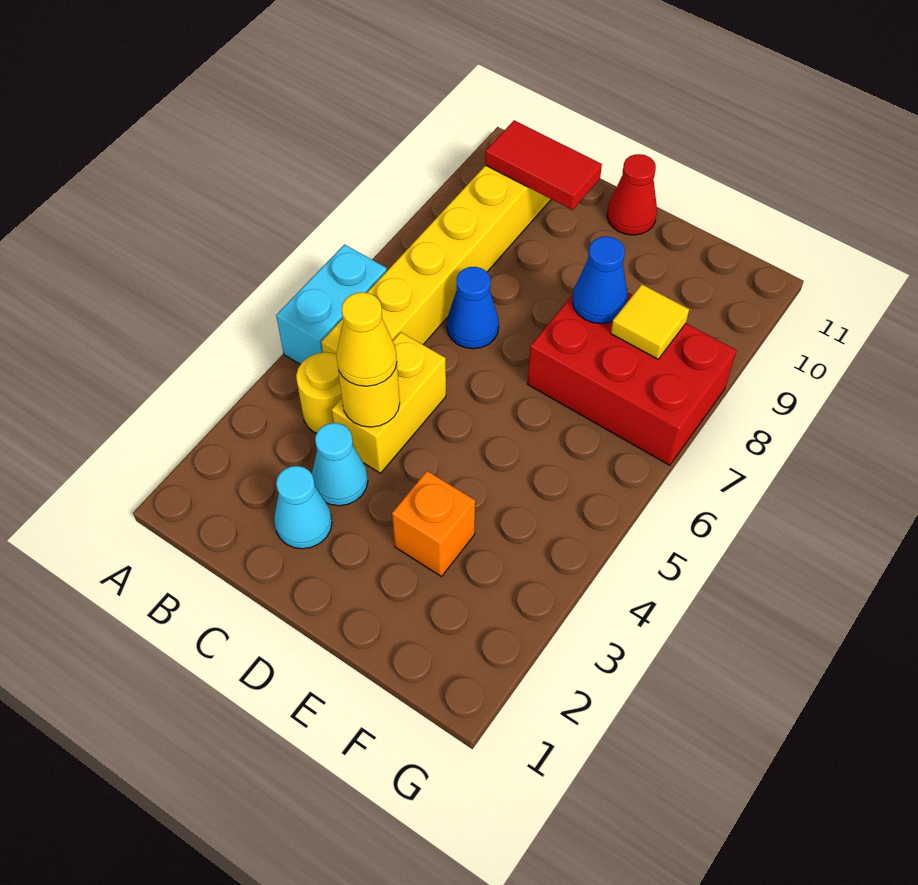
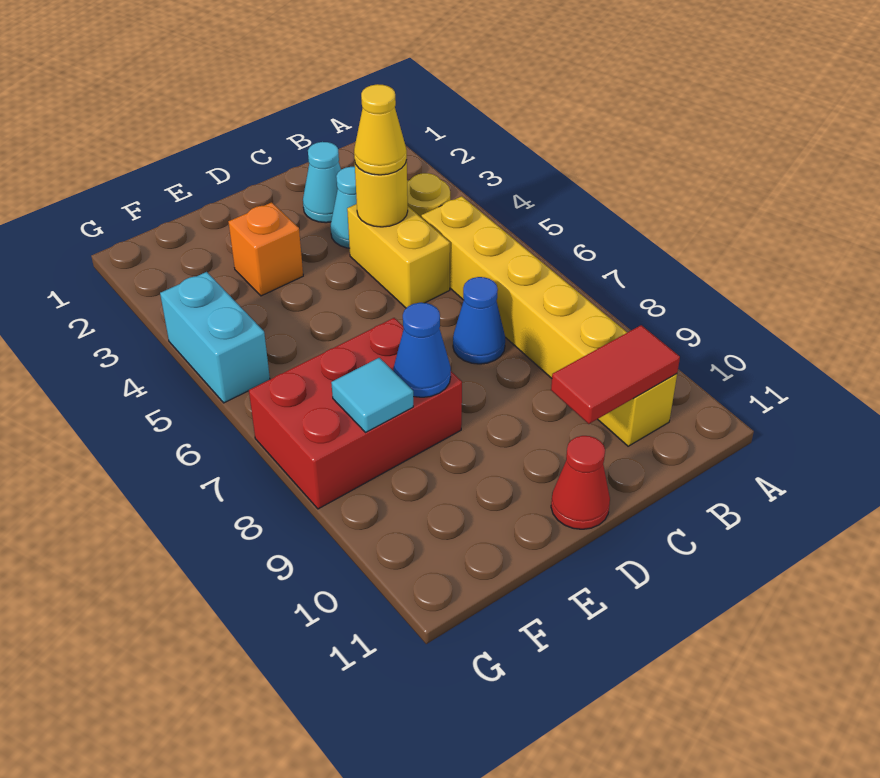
cyan 1x2 brick [276,245,387,364] -> cyan 1x2 brick moved to [160,272,270,403]
yellow 1x1 tile [611,284,689,359] -> cyan 1x1 tile [331,358,413,432]

